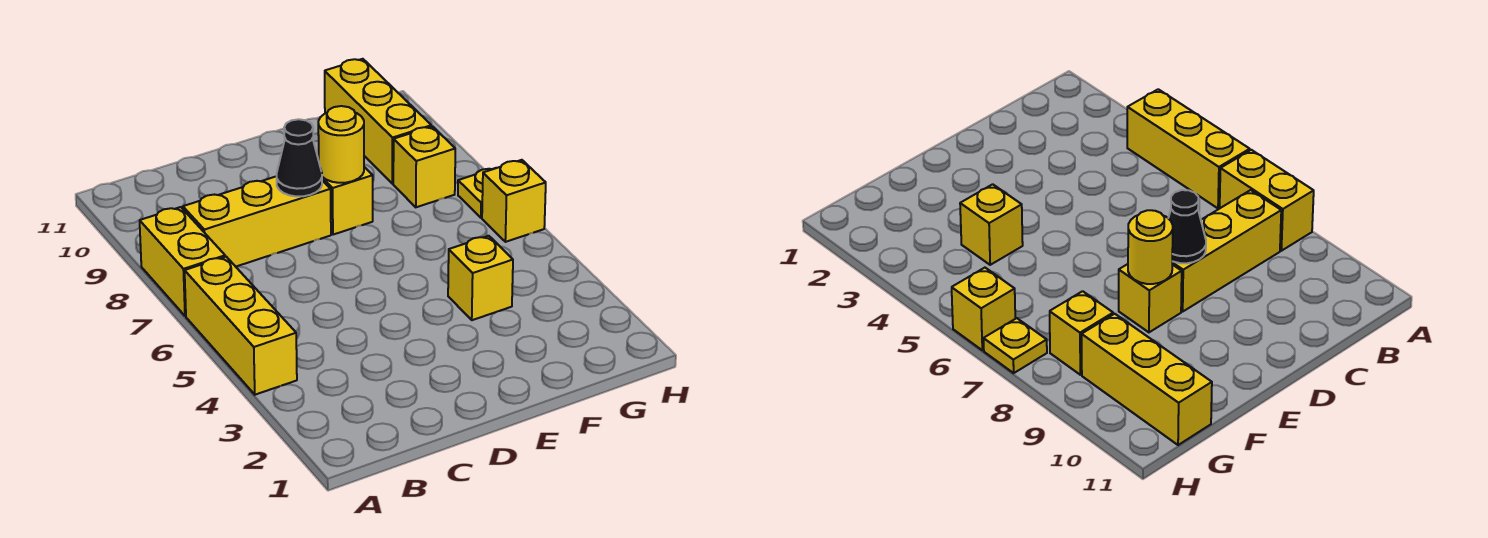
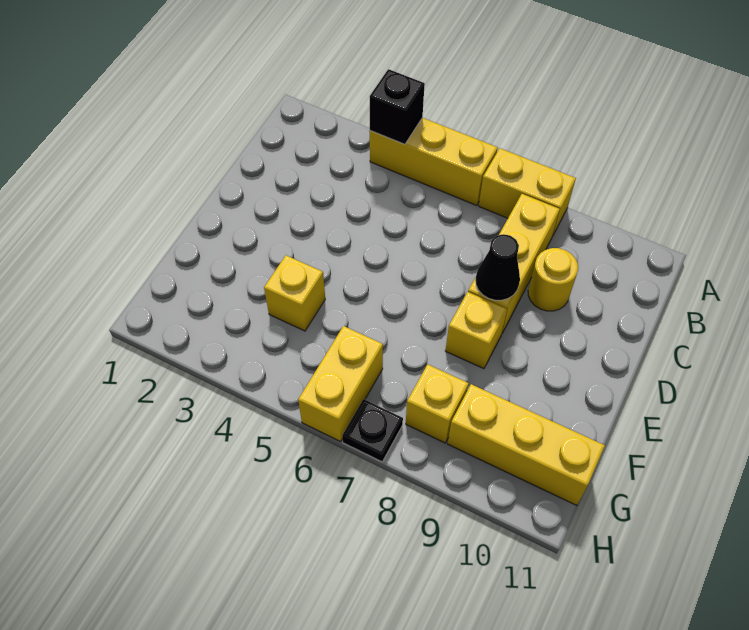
none -> black 1x1 brick [370,69,425,144]
yellow 1x1 round brick [318,106,364,183] -> yellow 1x1 round brick moved to [528,248,578,311]
yellow 1x1 brick [482,160,546,242] -> yellow 1x2 brick [298,326,383,441]
yellow 1x1 plate [458,168,495,218] -> black 1x1 plate [342,399,403,462]

